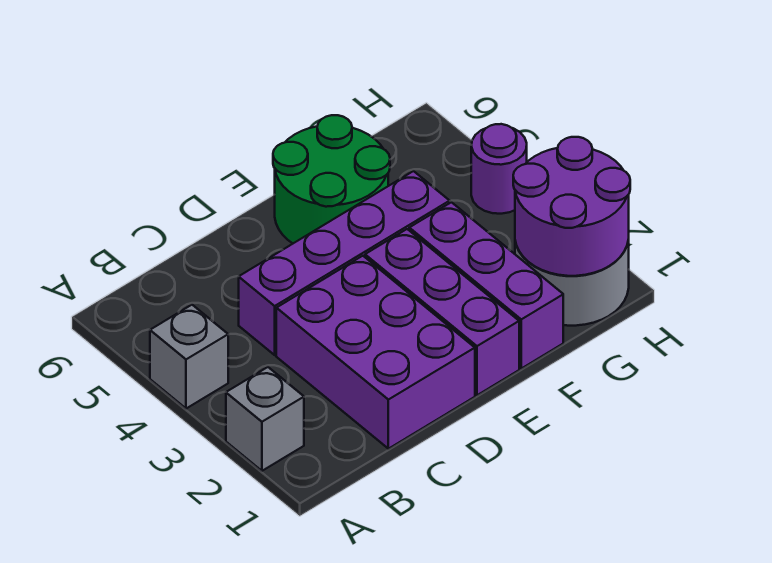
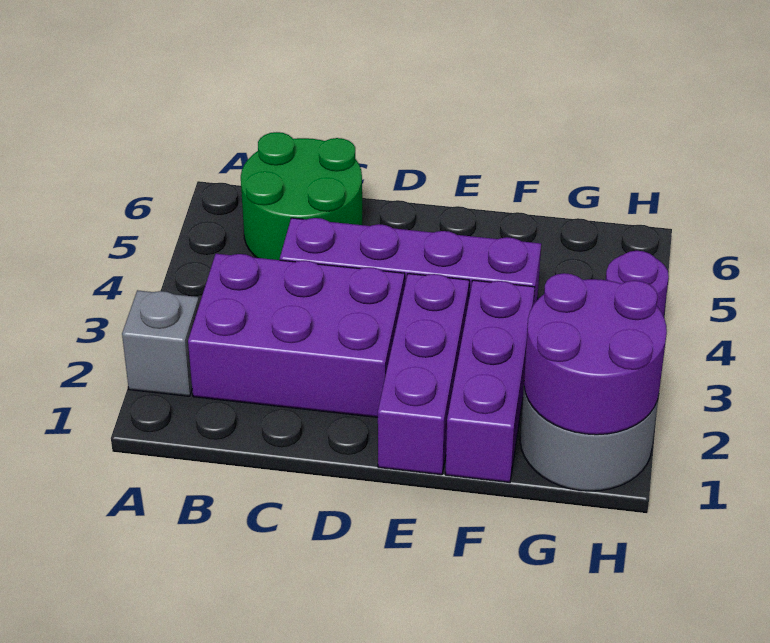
grey 1x1 brick [150,305,228,409] -> none
purple 2x3 brick [276,256,475,449] -> purple 2x3 brick turned to [188,254,405,417]
green 2x2 round brick [273,115,390,243] -> green 2x2 round brick moved to [241,132,362,260]

